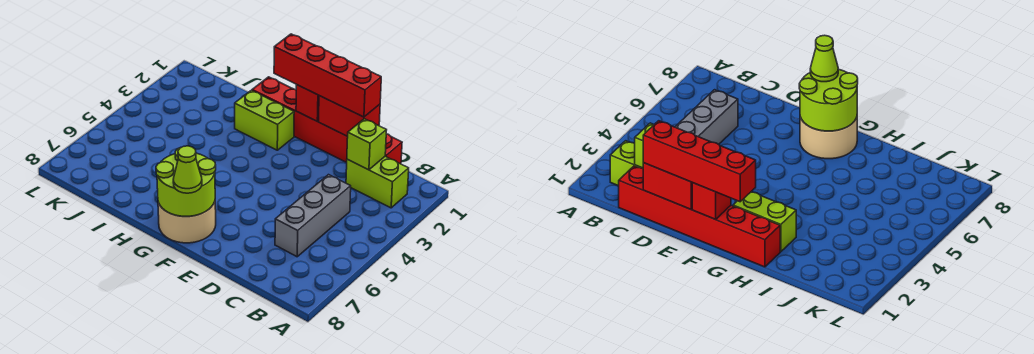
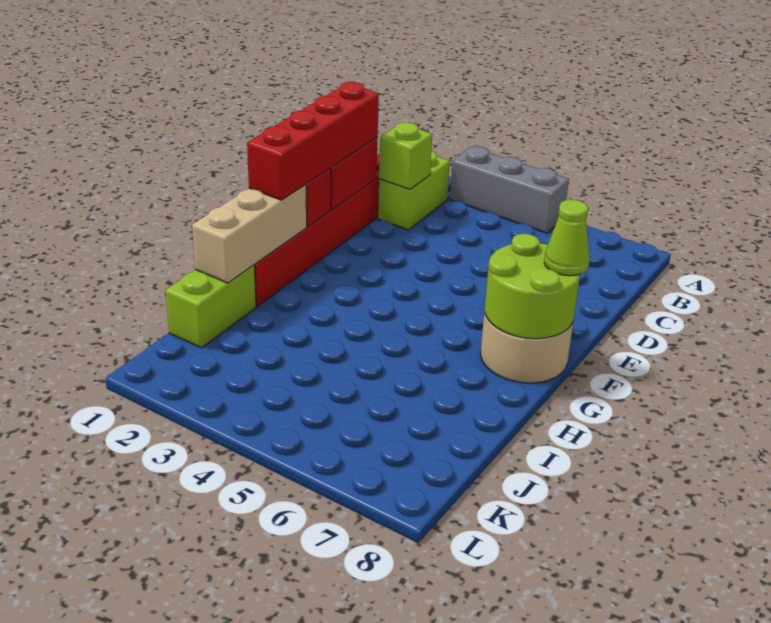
grey 1x3 brick [275,175,351,257] -> grey 1x3 brick moved to [450,146,569,233]
none -> tan 1x3 brick [192,184,307,283]
lime 1x2 brick [235,90,294,150] -> lime 1x2 brick moved to [165,265,256,348]

